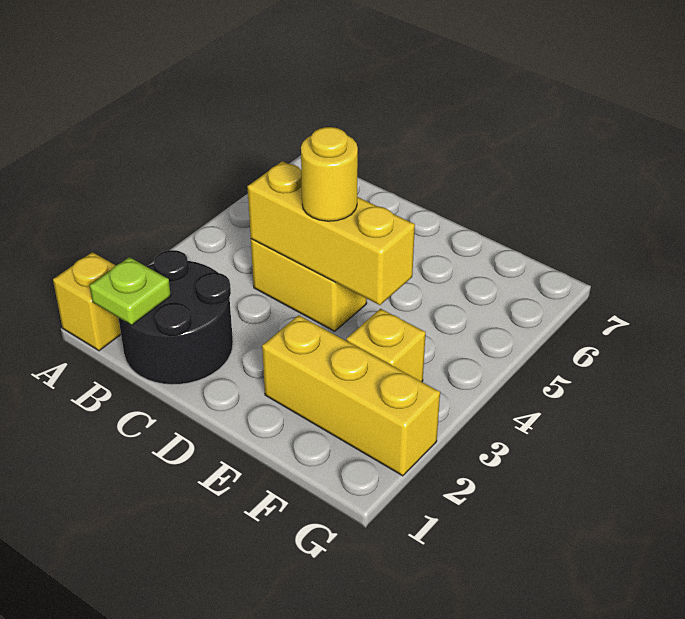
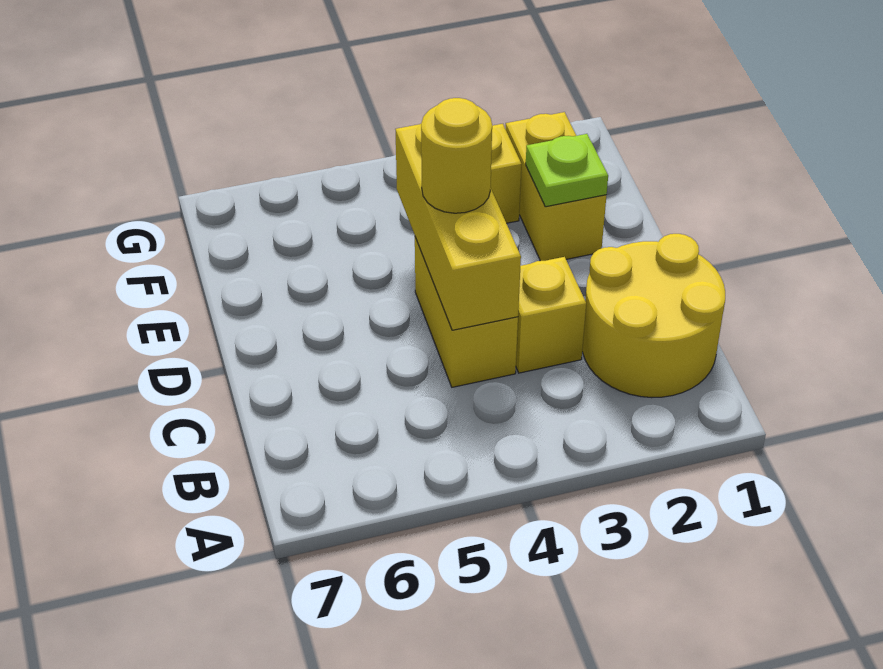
yellow 1x1 brick [53,252,121,351] -> yellow 1x1 brick moved to [516,257,586,373]
black 2x2 round brick [119,250,233,385] -> yellow 2x2 round brick [582,234,725,398]
lime 1x1 plate [90,257,171,325] -> lime 1x1 plate moved to [526,134,608,207]
yellow 1x3 brick [262,315,440,476] -> yellow 1x2 brick [506,112,606,261]

